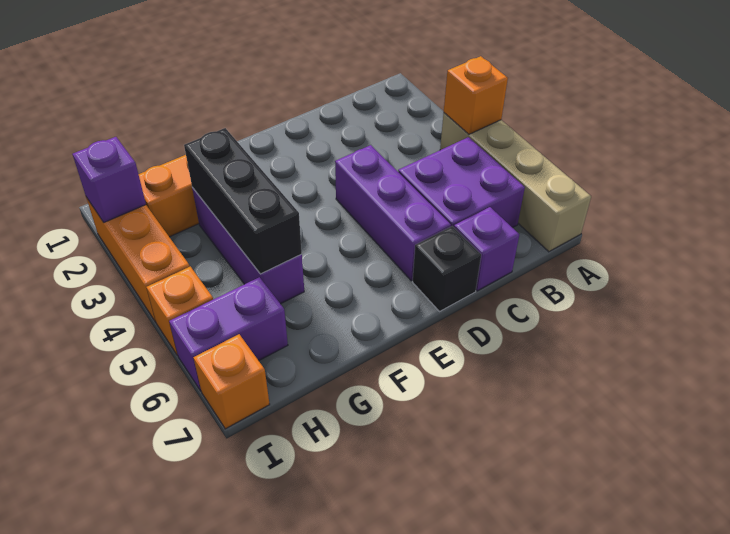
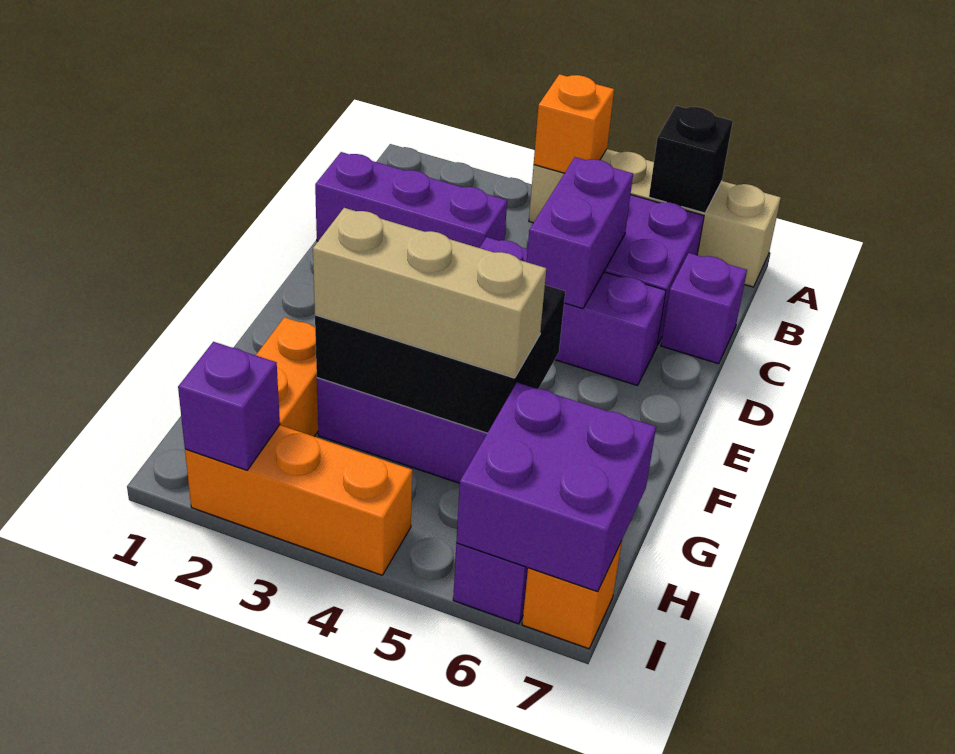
none -> purple 1x3 brick [315,152,507,248]
none -> purple 1x2 brick [527,157,633,309]
black 1x1 brick [413,226,481,311] -> black 1x1 brick moved to [649,106,733,213]
black 1x3 brick [184,128,302,274] -> black 2x3 brick [315,285,565,433]
none -> tan 1x3 brick [313,208,546,378]
none -> purple 2x2 brick [456,382,656,592]
orange 1x1 brick [147,267,213,356] -> none

